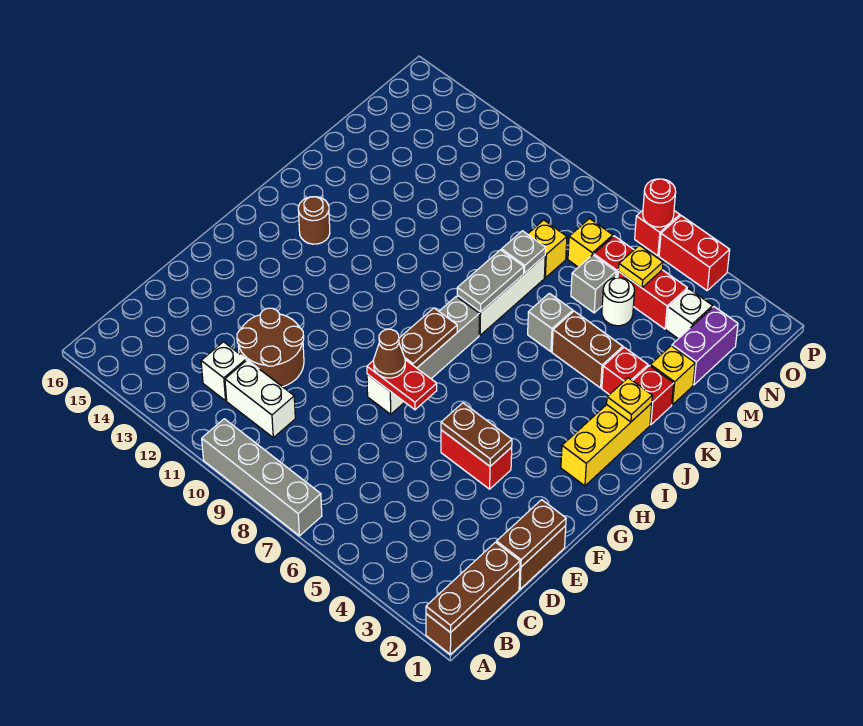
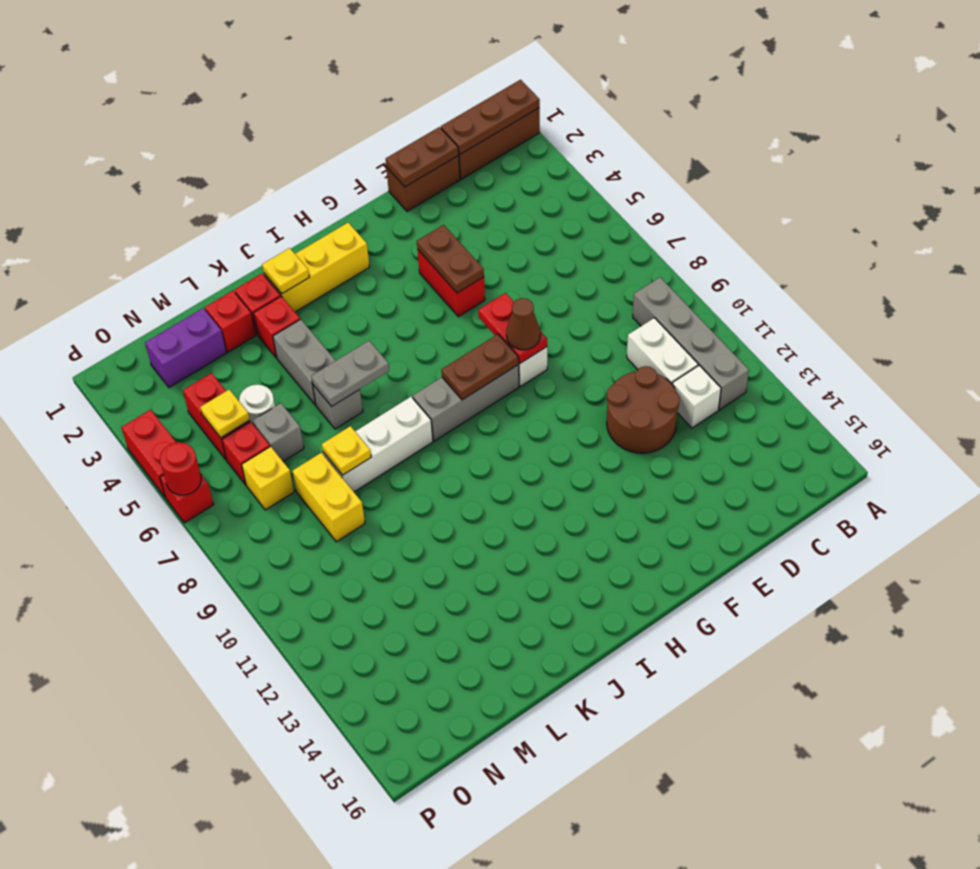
grey 1x4 brick [202,419,322,536] -> grey 1x4 brick moved to [633,277,749,410]
brown 1x1 round brick [298,197,330,244] -> none
grey 1x2 plate [457,250,524,312] -> grey 1x2 plate moved to [311,341,389,406]
brown 1x2 brick [552,311,623,388] -> grey 1x2 brick [273,319,336,405]
yellow 1x1 brick [650,346,695,405] -> red 1x1 brick [205,291,256,352]
grey 1x1 plate [502,231,546,273] -> yellow 1x1 plate [322,426,371,475]
yellow 1x1 brick [528,220,567,278] -> yellow 1x2 brick [293,453,365,542]
white 1x1 brick [666,289,713,339] -> none

